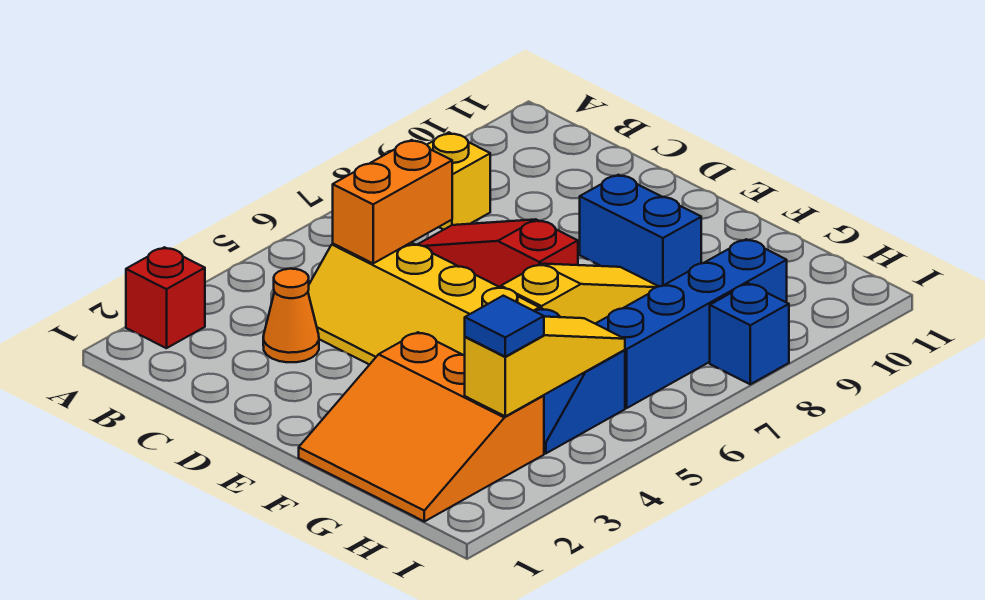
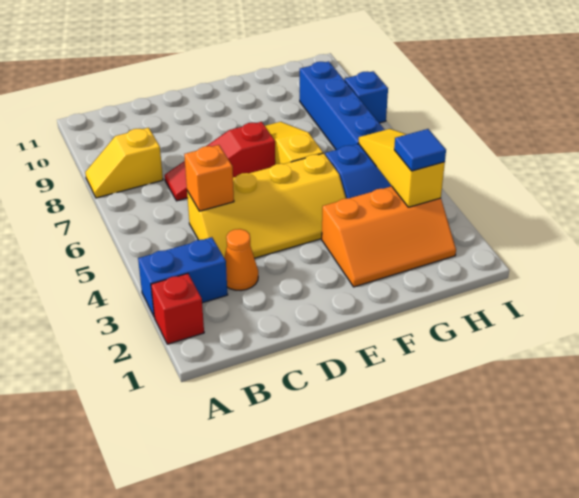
orange 1x2 brick [333,140,452,263] -> orange 1x1 brick [184,145,234,211]
blue 1x2 brick [580,175,701,286] -> blue 1x2 brick moved to [138,237,228,316]
orange 3x3 slope [299,332,544,521] -> orange 2x3 slope [322,186,456,287]

